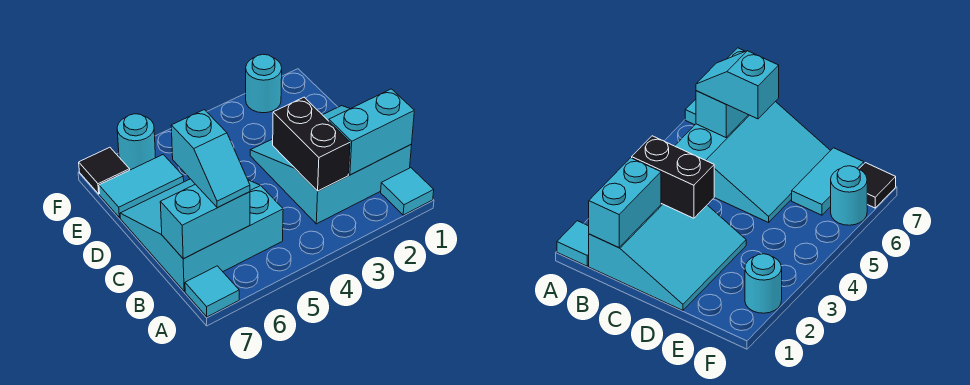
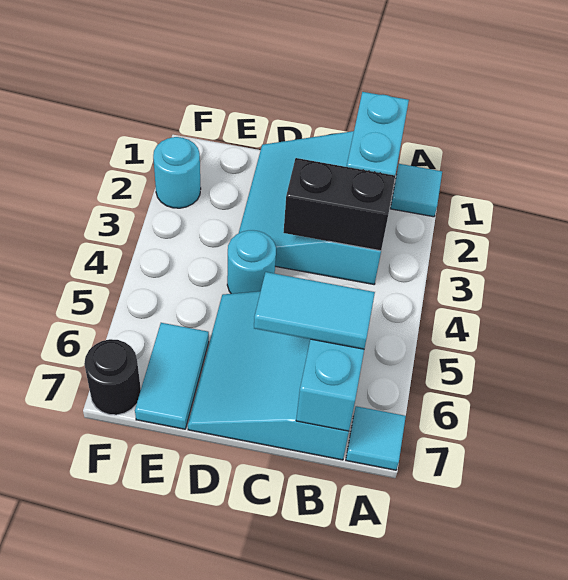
cyan 1x2 slope [171,110,250,208] -> cyan 1x2 tile [254,272,375,349]
cyan 1x1 round brick [117,114,156,170] -> cyan 1x1 round brick moved to [227,230,276,294]
black 1x1 tile [79,147,130,194] -> black 1x1 round brick [84,339,141,415]

